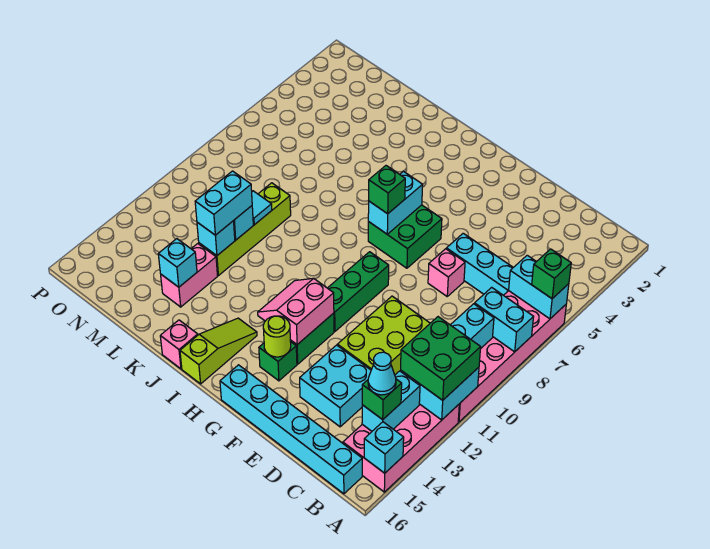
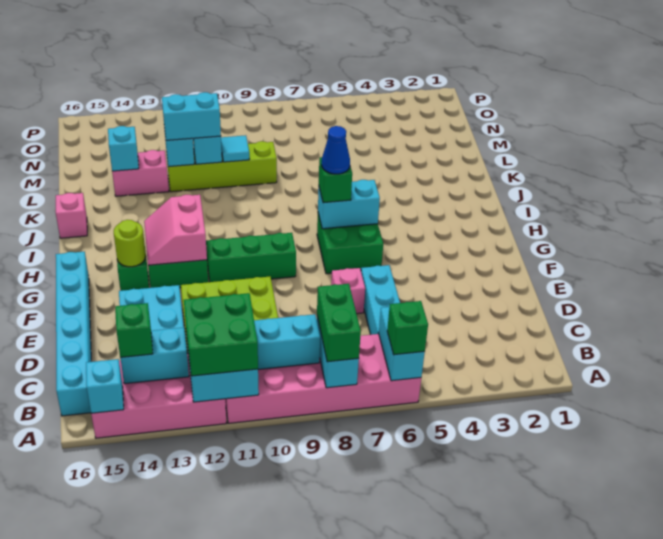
none -> green 1x2 brick [317,284,361,362]
cyan 1x1 cone [368,352,396,395] -> none
pink 2x2 slope [258,278,334,345] -> pink 2x2 slope turned to [144,195,207,265]
none -> blue 1x1 cone [322,126,350,174]
lime 1x3 slope [180,318,257,384] -> none

